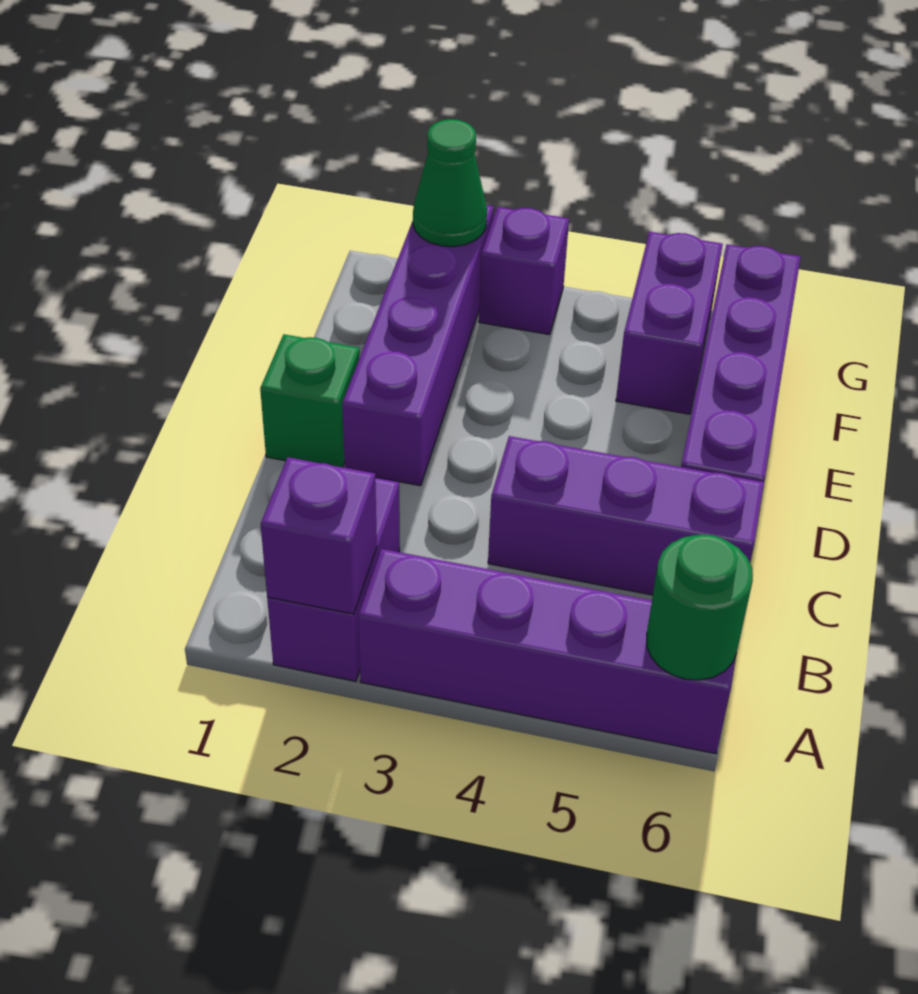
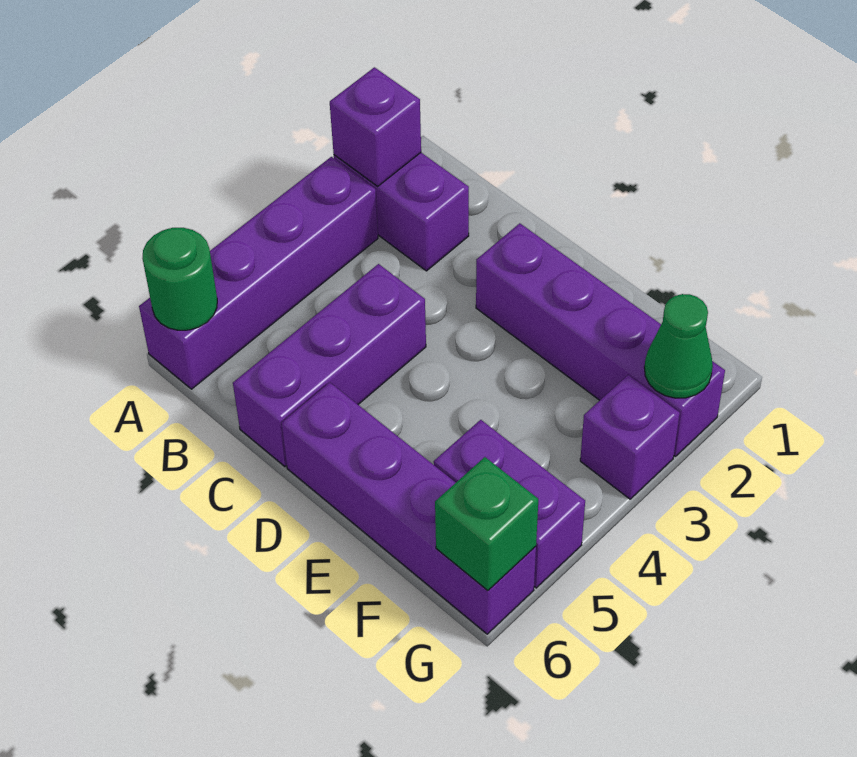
green 1x1 brick [260,334,360,467] -> green 1x1 brick moved to [435,457,538,590]

